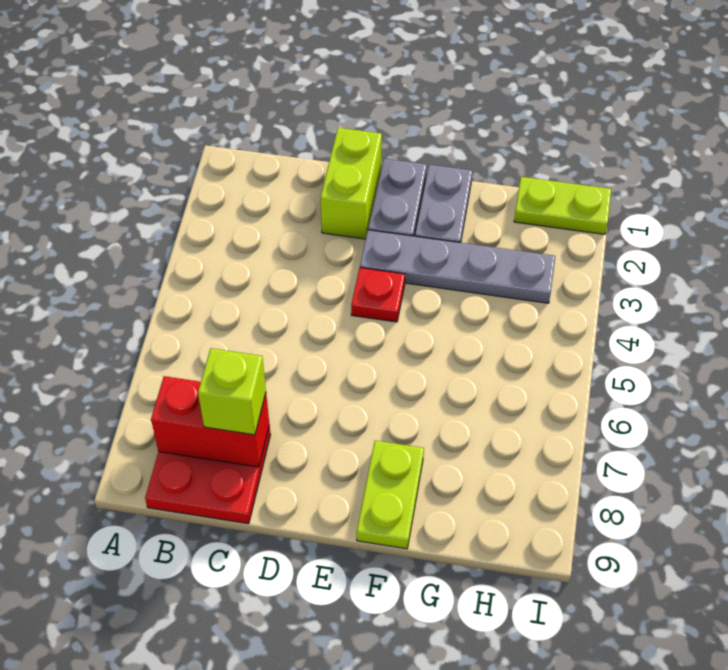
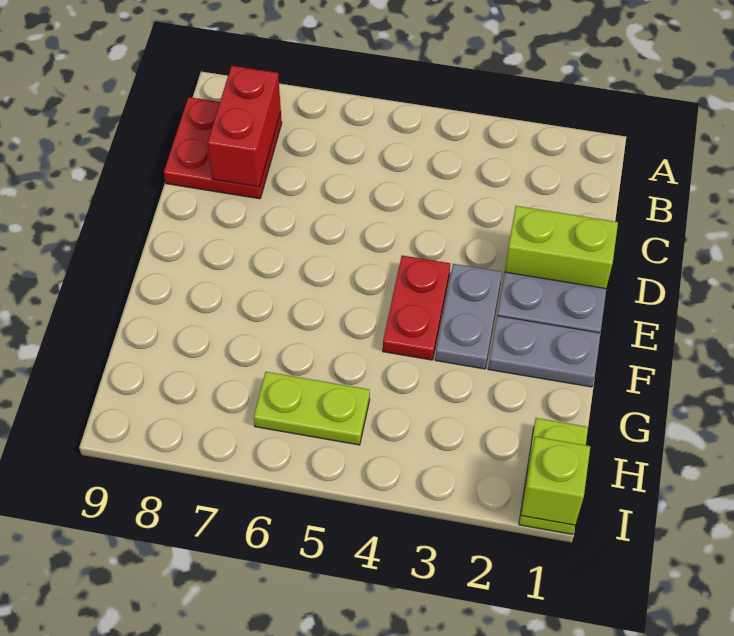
lime 1x1 brick [198,348,266,435] -> lime 1x1 brick moved to [521,437,590,525]
grey 1x4 plate [360,230,555,303] -> grey 1x2 plate [435,264,502,369]
red 1x1 plate [351,268,405,322] -> red 1x2 plate [383,255,450,360]
lime 1x2 plate [357,441,424,549] -> lime 1x2 plate moved to [254,372,370,445]

